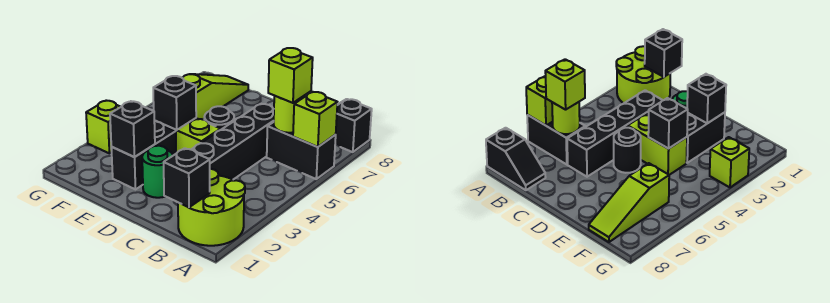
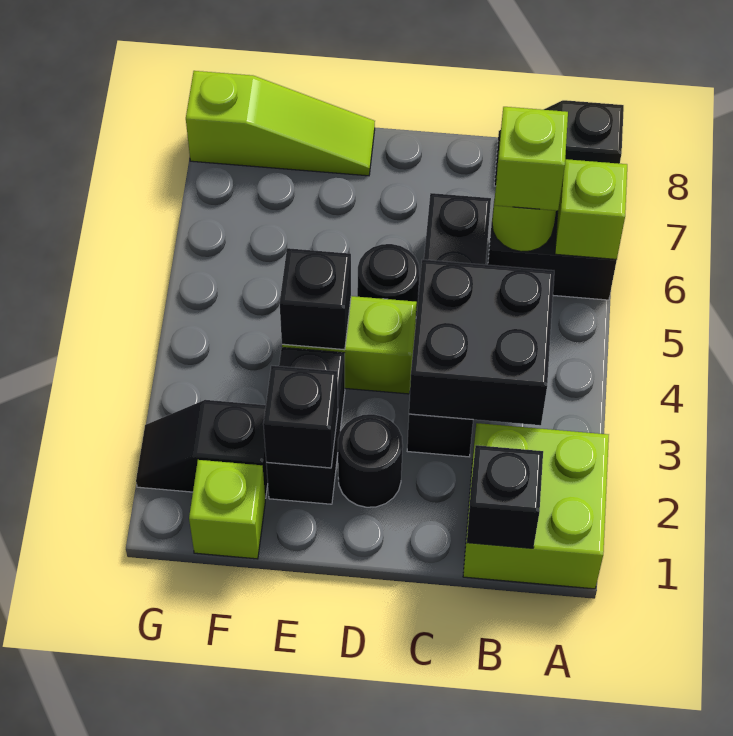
lime 2x2 round brick [178,169,245,246] -> lime 2x2 brick [463,423,609,589]
none -> black 2x2 brick [409,259,554,425]
green 1x1 round brick [142,146,173,198] -> black 1x1 round brick [338,414,403,507]
none -> black 1x2 slope [136,400,268,498]
lime 1x3 slope [183,74,248,119] -> lime 1x3 slope turned to [186,71,375,176]
lime 1x1 brick [86,101,120,153] -> lime 1x1 brick moved to [189,460,265,559]

